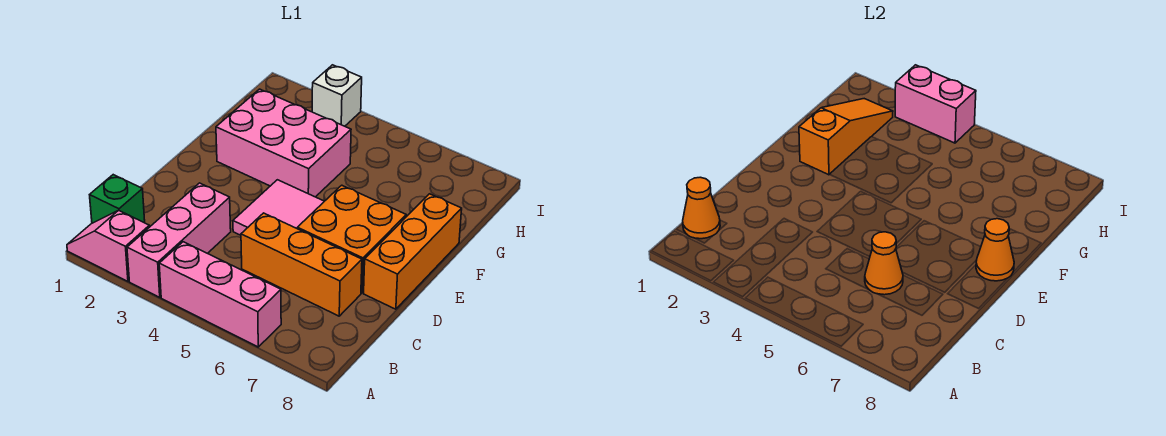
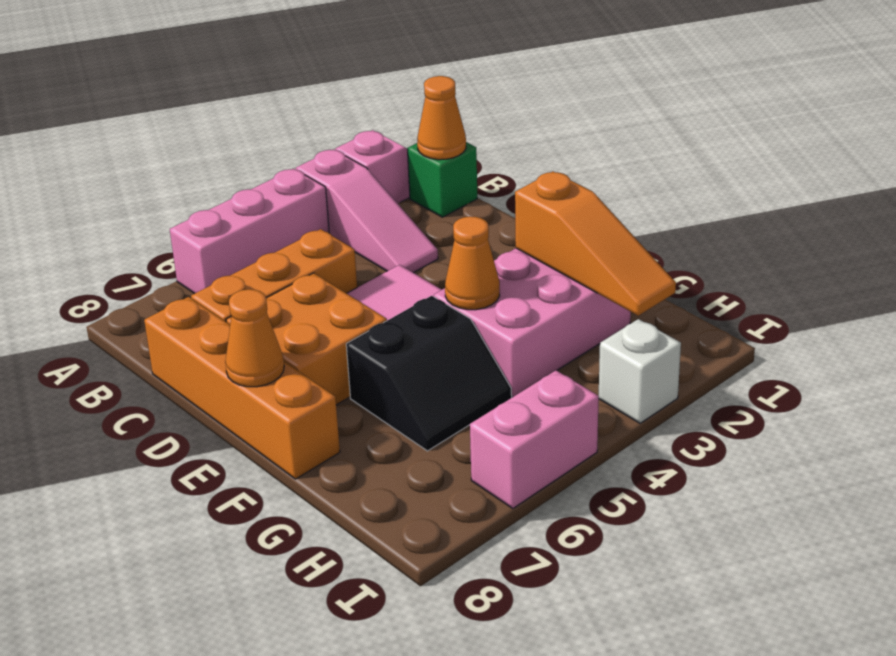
pink 1x3 brick [127,183,231,297] -> pink 1x3 slope [296,149,438,273]
orange 1x1 cone [865,232,903,295] -> orange 1x1 cone moved to [445,216,500,310]
orange 1x3 brick [364,194,462,309] -> orange 1x4 brick [144,297,340,479]
none -> black 2x2 slope [346,296,512,451]
pink 1x2 brick [895,65,976,143] -> pink 1x2 brick moved to [470,370,599,508]

